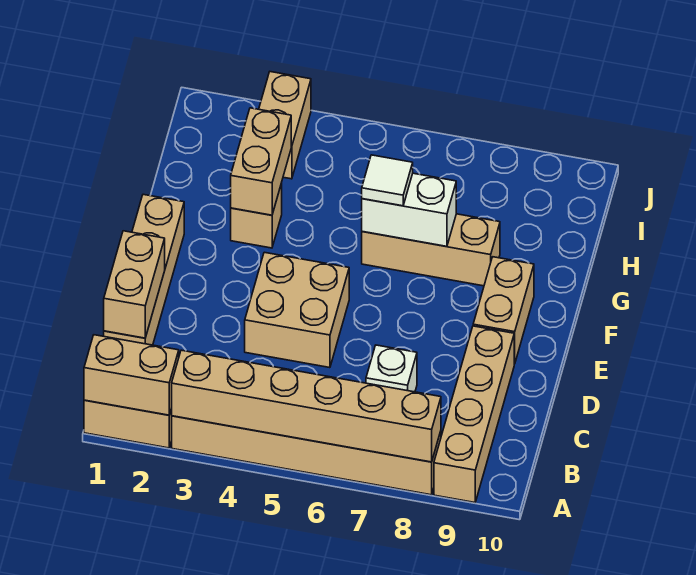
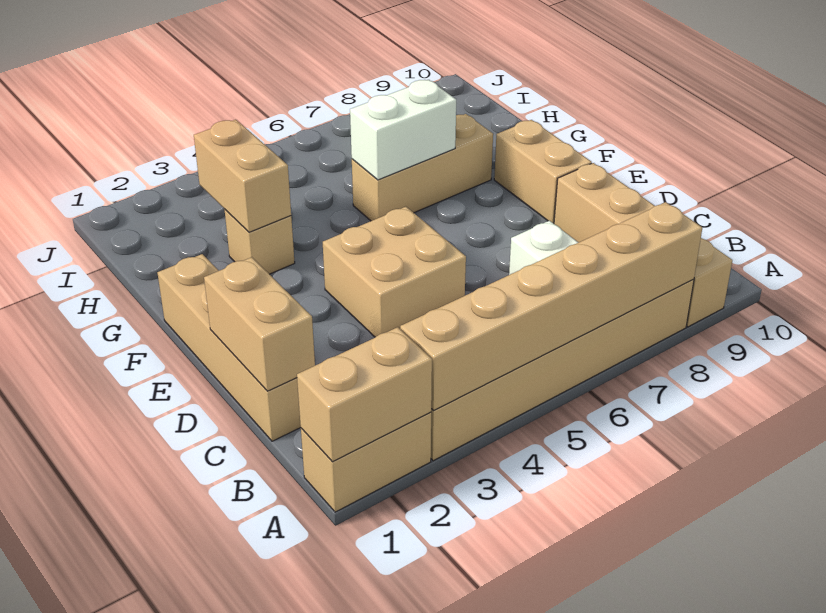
white 1x1 tile [362,155,413,206] -> none
tan 1x2 brick [259,72,311,179] -> none

